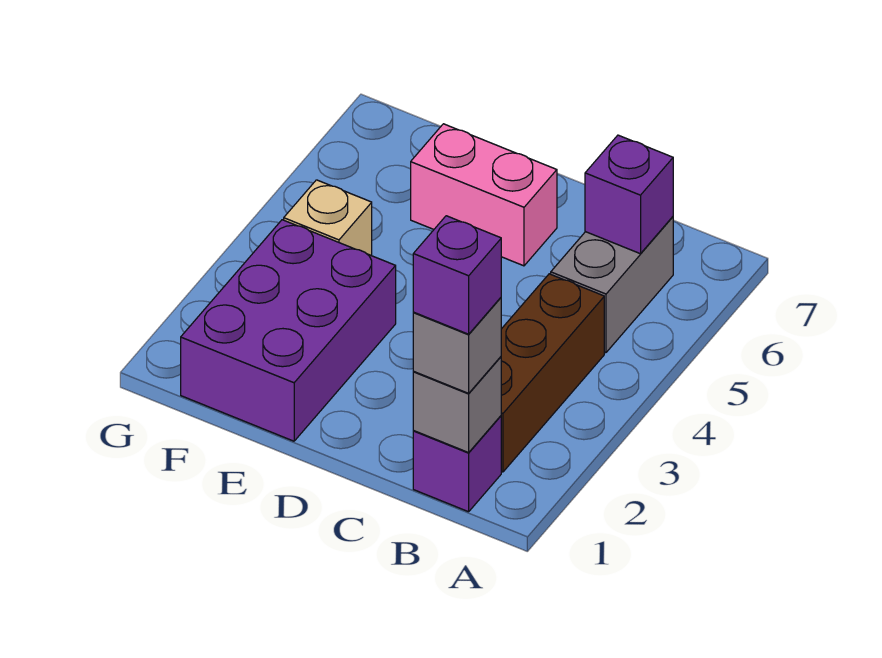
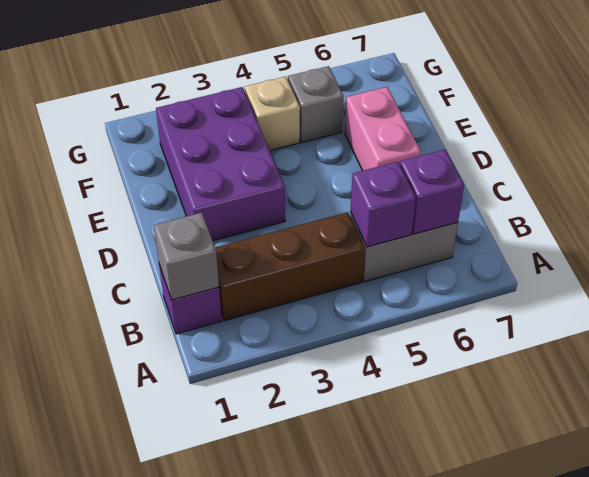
grey 1x1 brick [413,298,501,393] -> grey 1x1 brick moved to [288,66,343,142]
purple 1x1 brick [413,216,501,334] -> purple 1x1 brick moved to [350,162,416,247]
purple 2x3 brick [181,220,396,441] -> purple 2x3 brick turned to [156,87,285,241]

